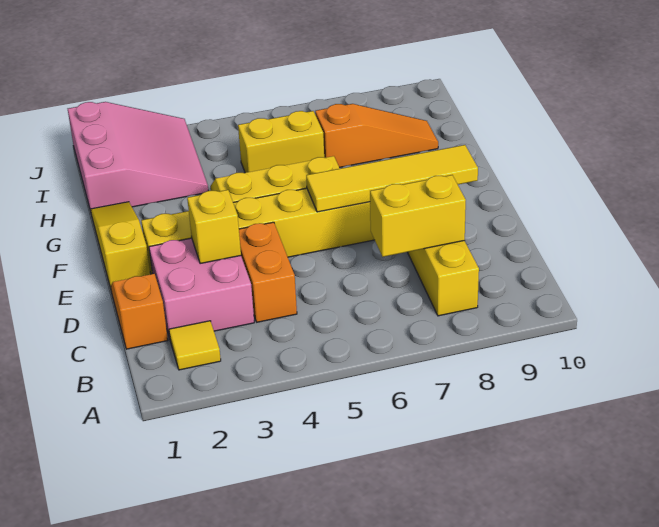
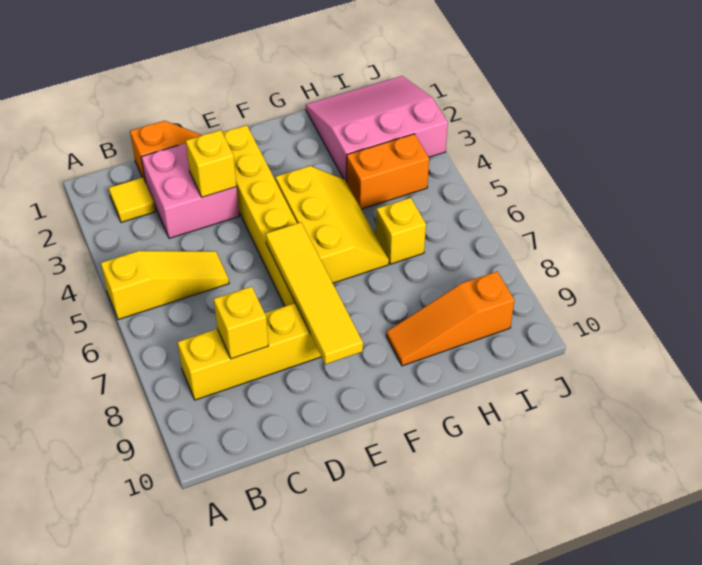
orange 1x2 brick [239,222,297,322] -> orange 1x2 brick moved to [347,134,429,209]
yellow 1x2 brick [370,175,466,257] -> yellow 1x1 brick [214,286,268,359]
yellow 1x3 slope [91,202,150,289] -> yellow 1x3 slope moved to [101,251,229,320]
pink 3x3 slope [68,102,208,211] -> pink 3x3 slope turned to [306,76,448,182]
yellow 1x2 brick [238,111,324,173] -> yellow 1x1 brick [376,198,426,264]
orange 1x3 slope [315,104,438,168] -> orange 1x3 slope turned to [386,271,515,366]

